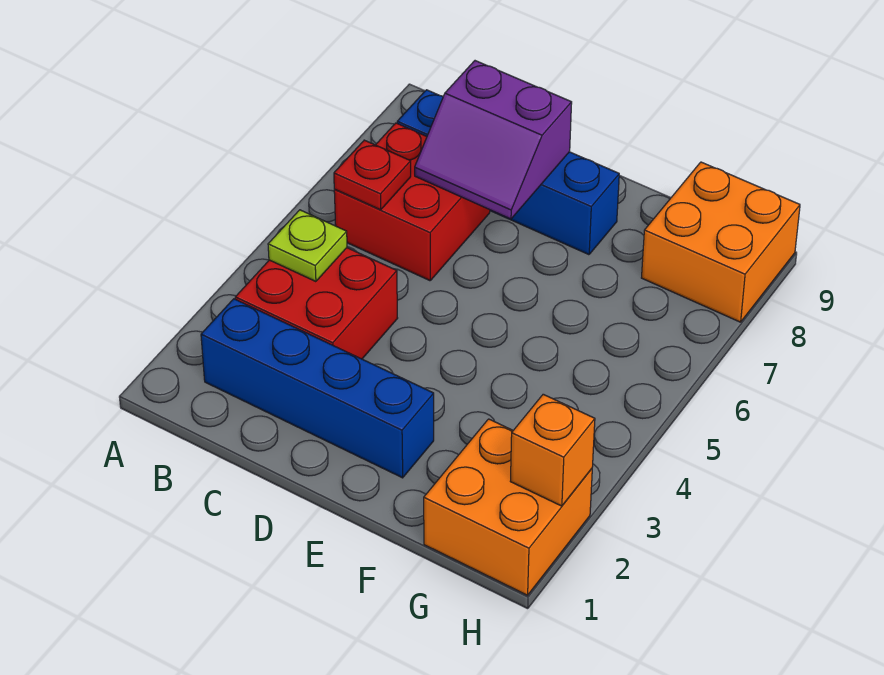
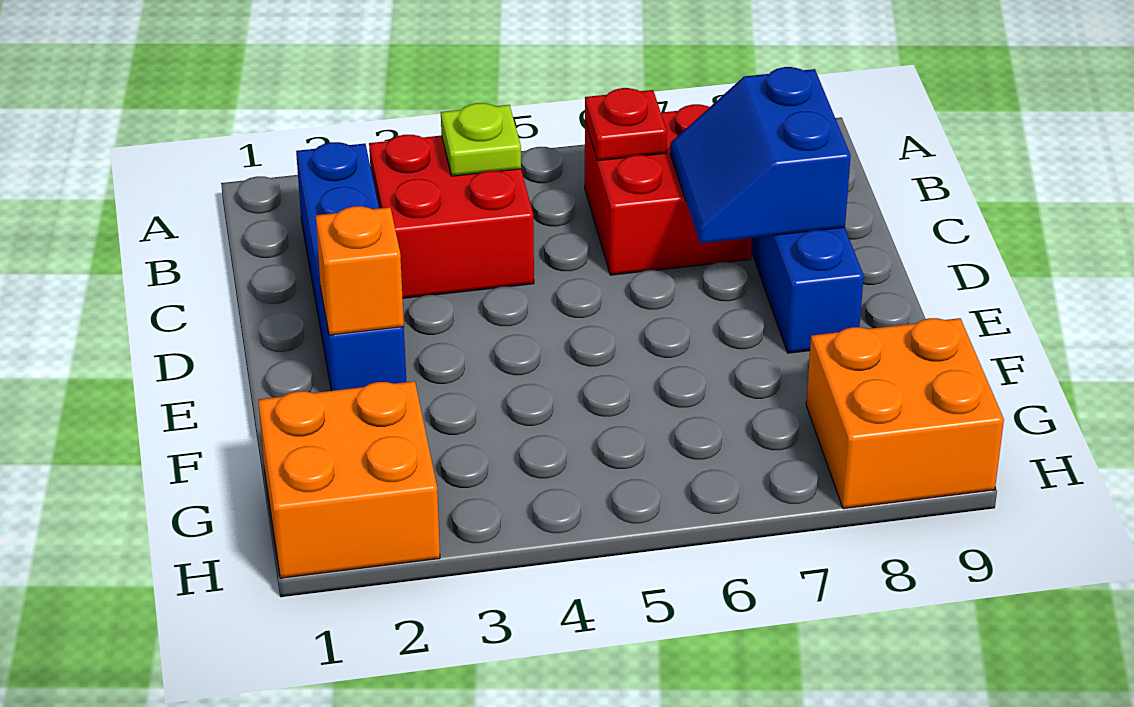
purple 2x2 slope [415,61,572,219] -> blue 2x2 slope [670,67,851,244]
orange 1x1 brick [510,394,595,506] -> orange 1x1 brick moved to [316,206,404,335]

